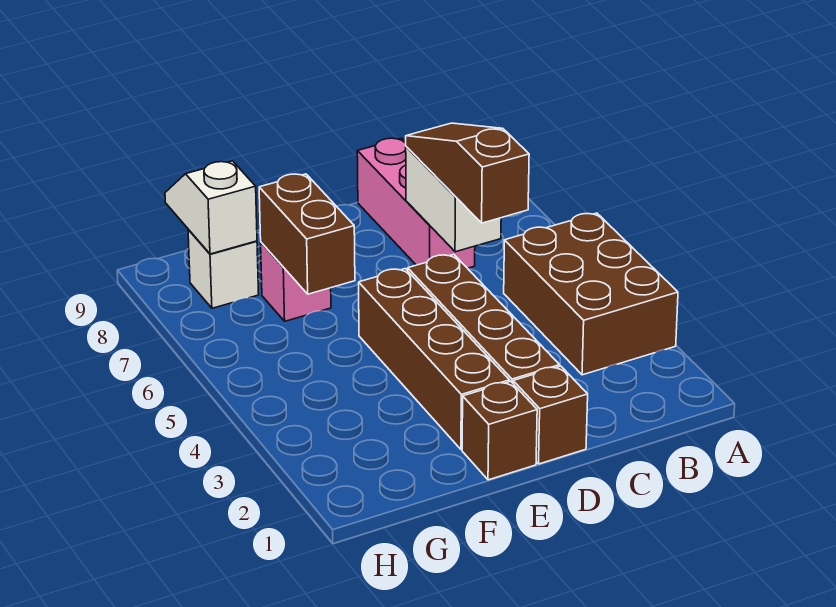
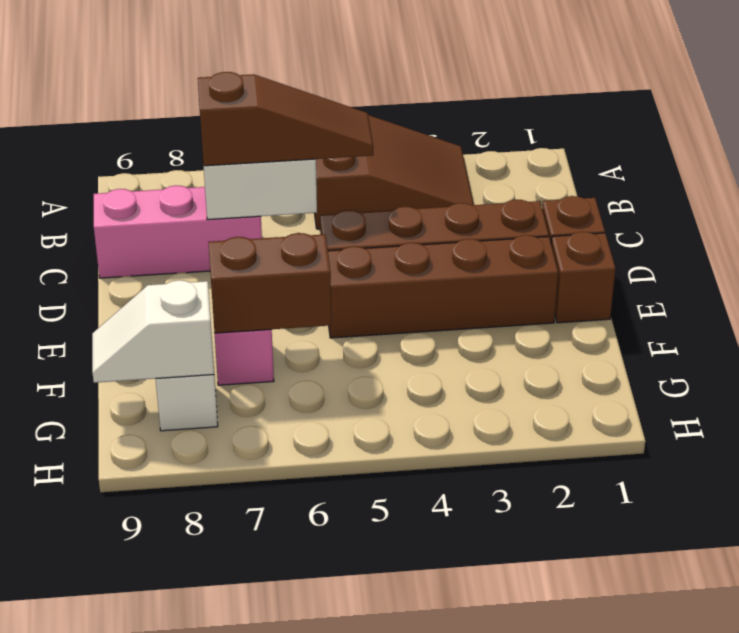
brown 2x3 brick [504,213,678,375] -> brown 2x3 slope [314,115,474,229]
brown 1x3 slope [406,123,529,223] -> brown 1x3 slope turned to [198,72,373,166]

